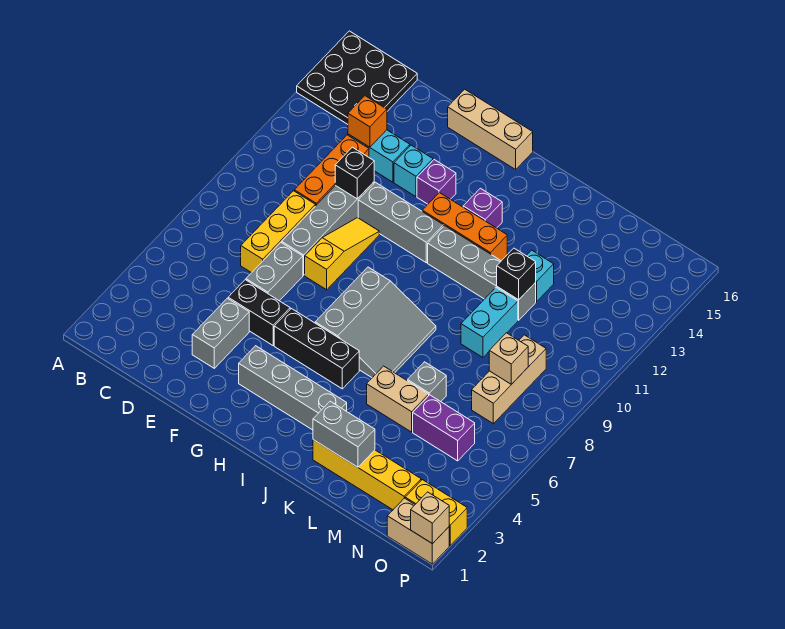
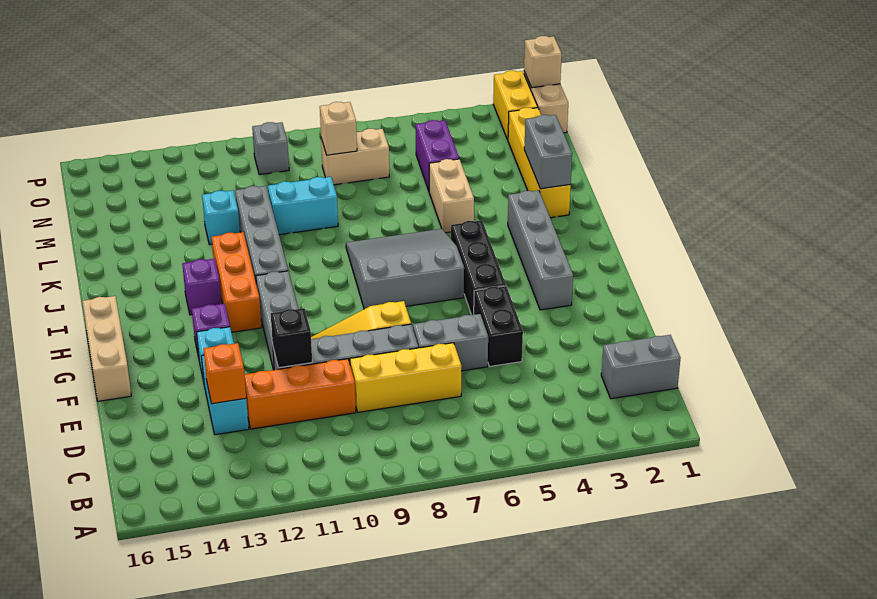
black 3x3 plate [297,31,417,124] -> none
grey 1x2 brick [192,298,249,368] -> grey 1x2 brick moved to [601,335,681,399]
grey 1x1 brick [408,362,446,402] -> grey 1x1 brick moved to [252,122,289,175]
black 1x1 brick [497,248,536,300] -> none
tan 1x3 brick [472,335,546,424] -> tan 1x2 brick [321,129,389,185]

